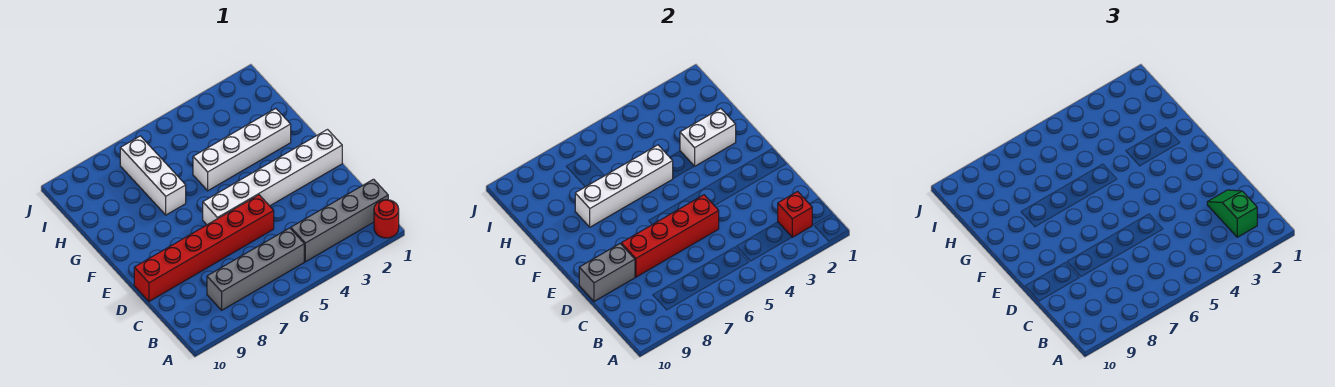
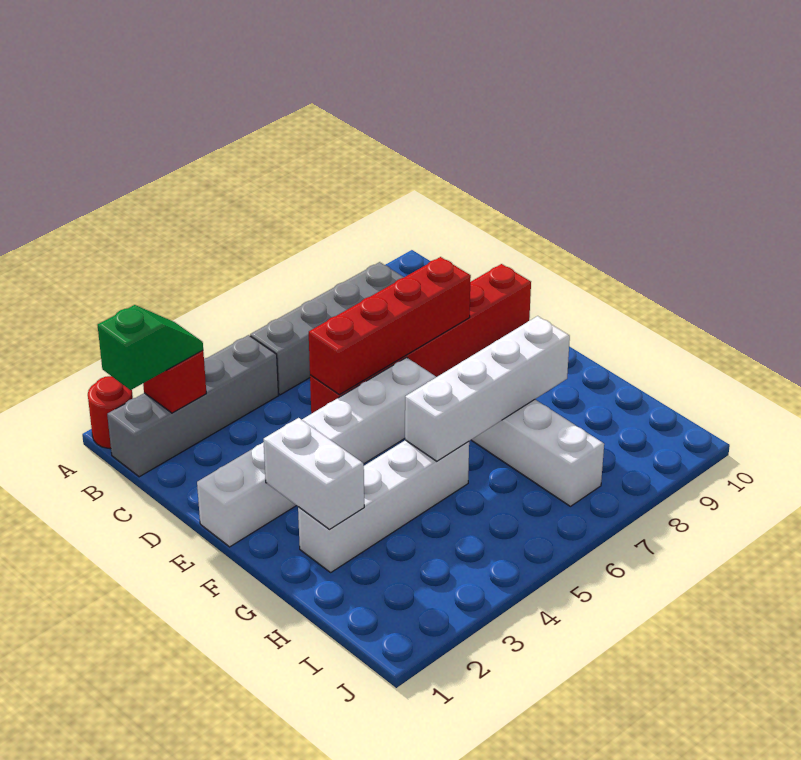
green 1x2 slope [1207,190,1257,237] -> green 1x2 slope turned to [98,305,203,390]
grey 1x2 brick [579,244,635,301] -> none
white 1x2 brick [680,108,736,166] -> white 1x2 brick turned to [263,418,364,529]

